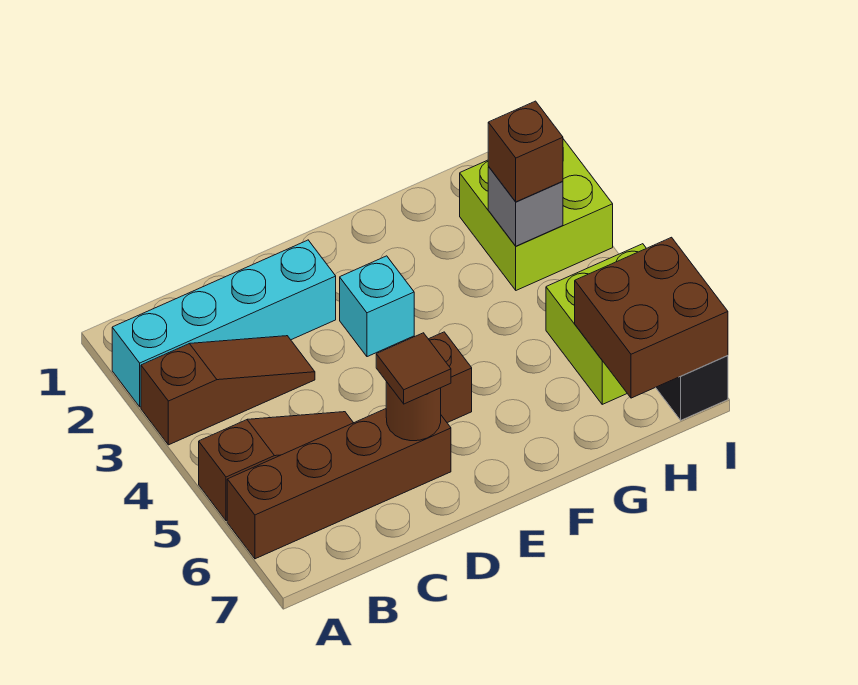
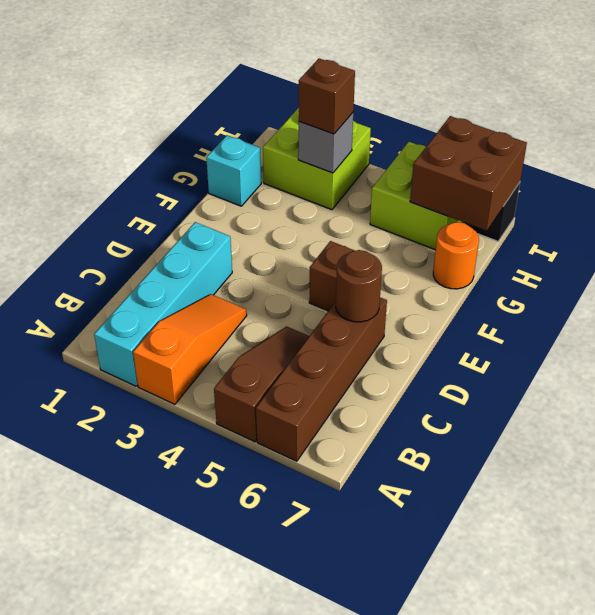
brown 1x3 slope [141,336,315,445] -> orange 1x3 slope [133,294,247,404]
brown 1x1 tile [376,333,451,404] -> none
cyan 1x1 brick [340,256,414,357] -> cyan 1x1 brick moved to [206,135,261,206]
none -> orange 1x1 round brick [433,222,479,289]

